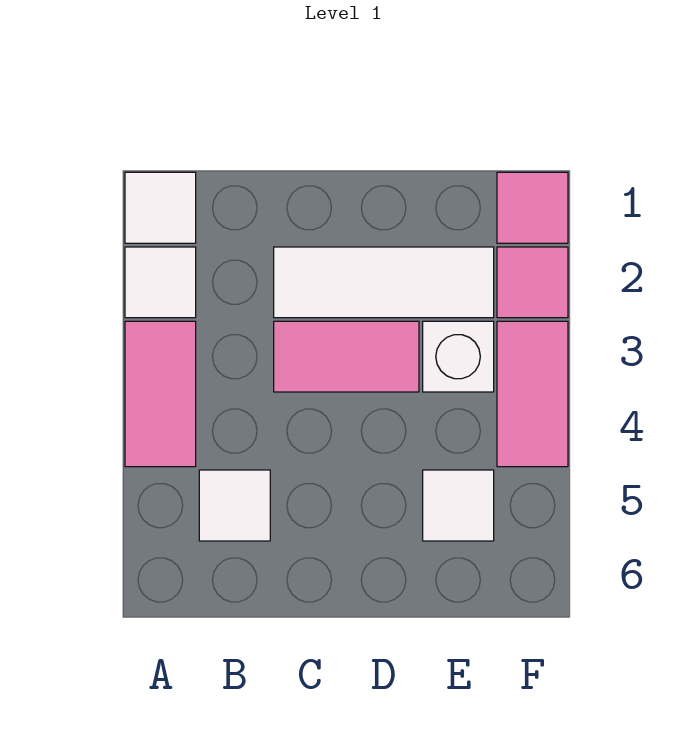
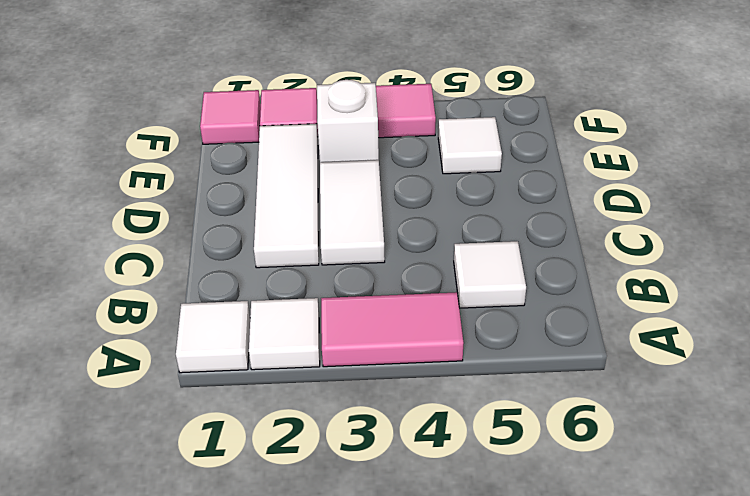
pink 1x2 tile [274,321,419,392] -> white 1x2 tile [320,160,385,265]

